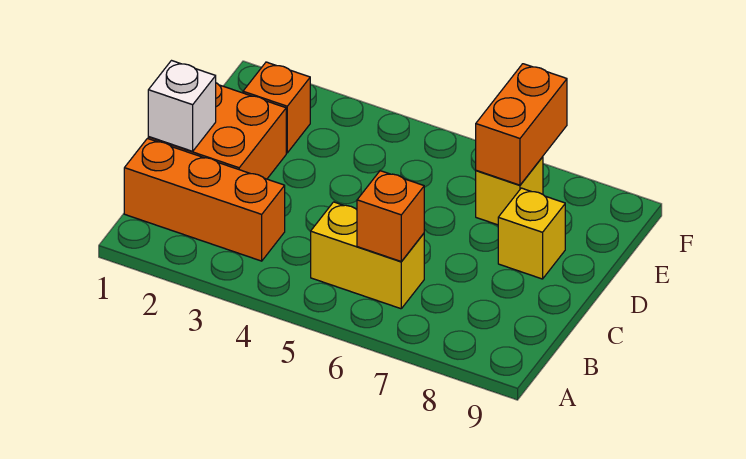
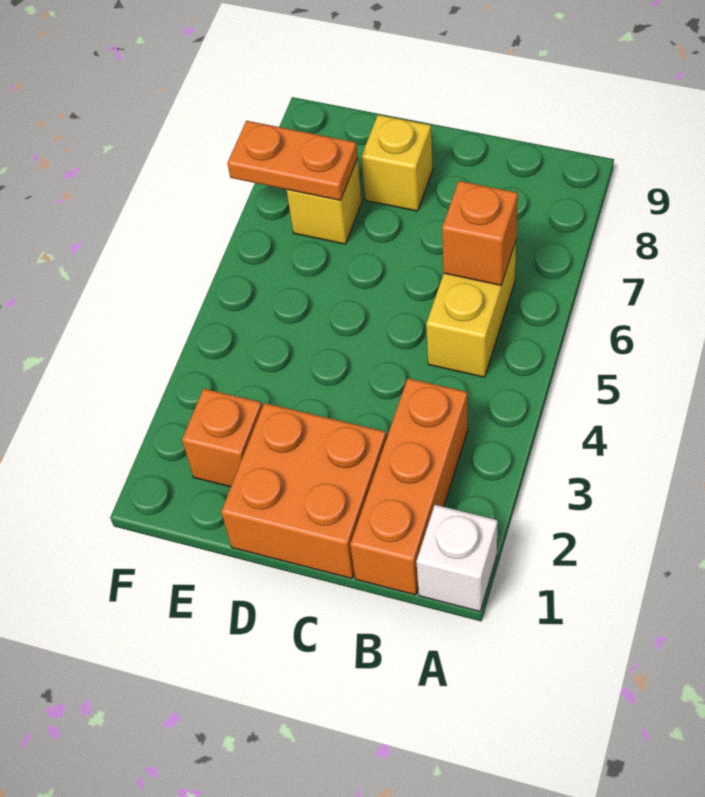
white 1x1 brick [148,61,216,151] -> white 1x1 brick moved to [416,505,498,611]
orange 1x2 brick [476,64,567,185] -> orange 1x2 plate [227,121,358,200]

